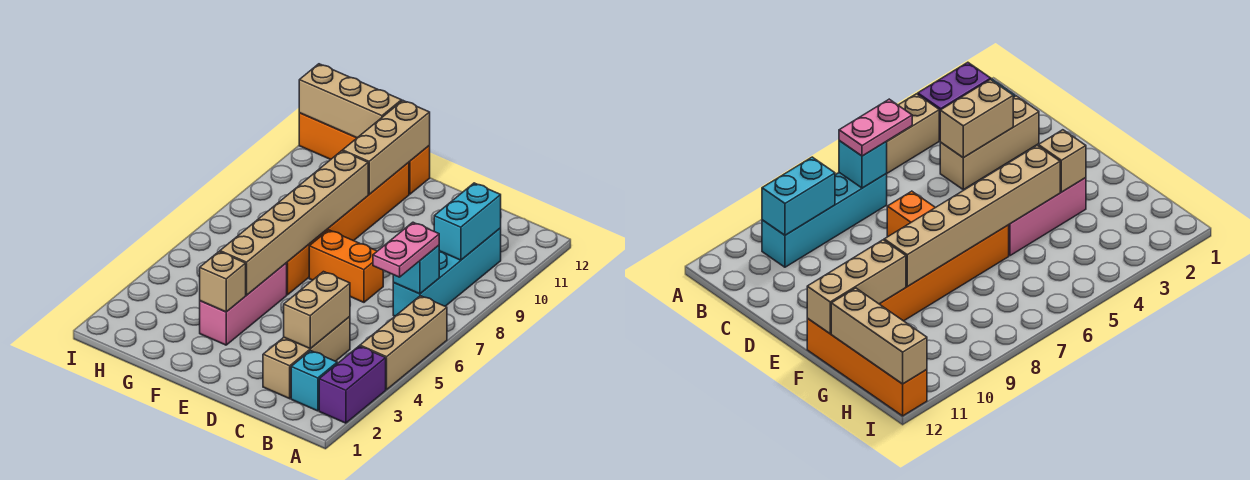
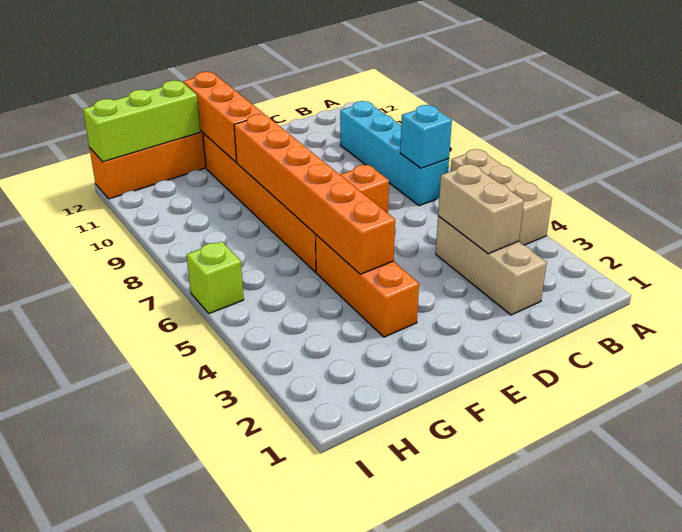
purple 1x2 brick [319,346,386,423] -> none
cyan 1x1 brick [291,351,337,411] -> none
pink 1x2 plate [373,222,439,277] -> none
cyan 1x2 brick [434,183,501,260] -> none
pink 1x3 brick [200,263,287,345] -> orange 1x3 brick [316,235,419,337]
tan 1x1 brick [200,252,246,312] -> none
tan 1x6 brick [220,151,368,295] -> orange 1x6 brick [234,114,395,274]
tan 1x3 brick [343,101,430,194] -> orange 1x3 brick [183,72,265,162]
tan 1x3 brick [299,64,402,138] -> lime 1x3 brick [83,80,200,162]
none -> lime 1x1 brick [186,241,244,314]

